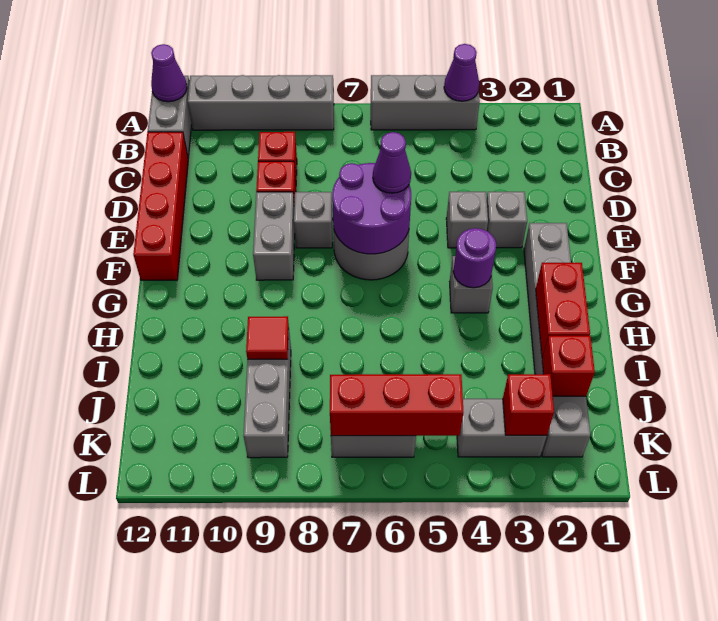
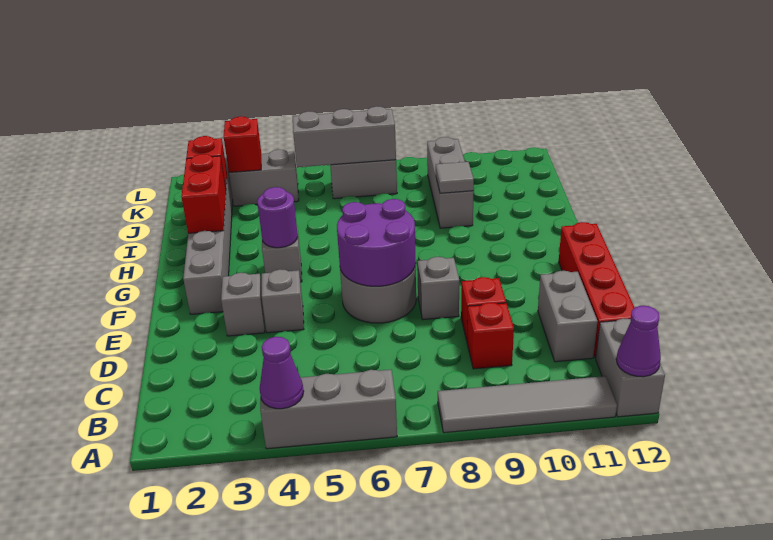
grey 1x4 brick [188,75,334,130] -> grey 1x4 tile [438,376,617,433]
purple 1x1 cone [373,132,411,193] -> none
grey 1x2 brick [253,192,295,280] -> grey 1x2 brick moved to [538,271,598,362]
red 1x1 tile [246,316,289,359] -> grey 1x1 tile [436,162,474,193]
red 1x3 brick [330,374,463,436] -> grey 1x3 brick [293,106,396,167]

